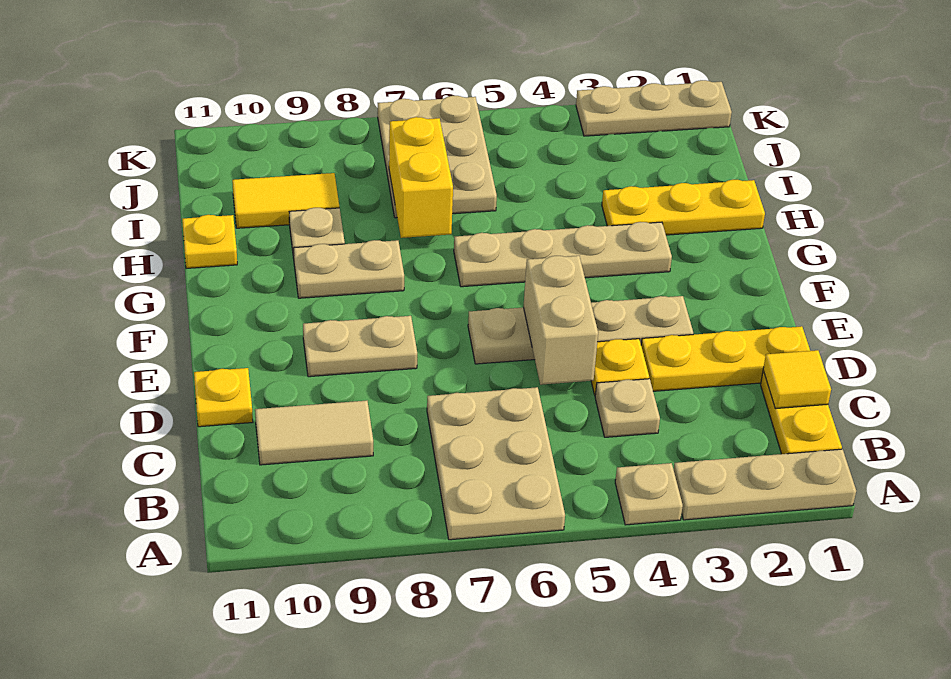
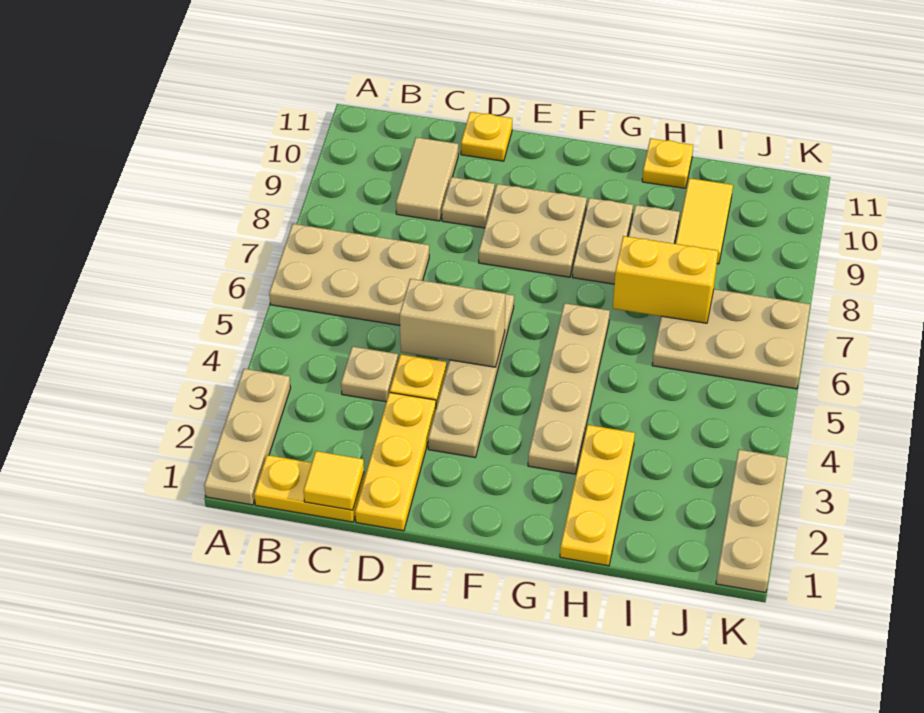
tan 1x1 plate [615,463,683,525] -> tan 1x1 plate moved to [442,177,495,228]
tan 1x2 plate [303,316,417,377] -> tan 2x2 plate [479,184,587,277]

